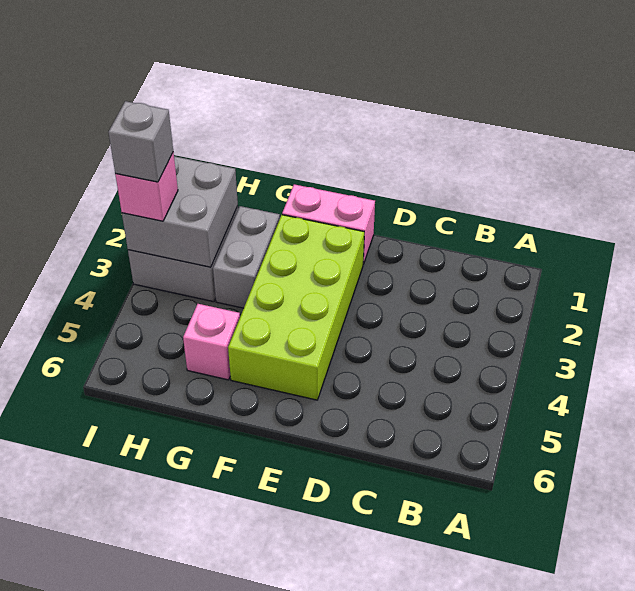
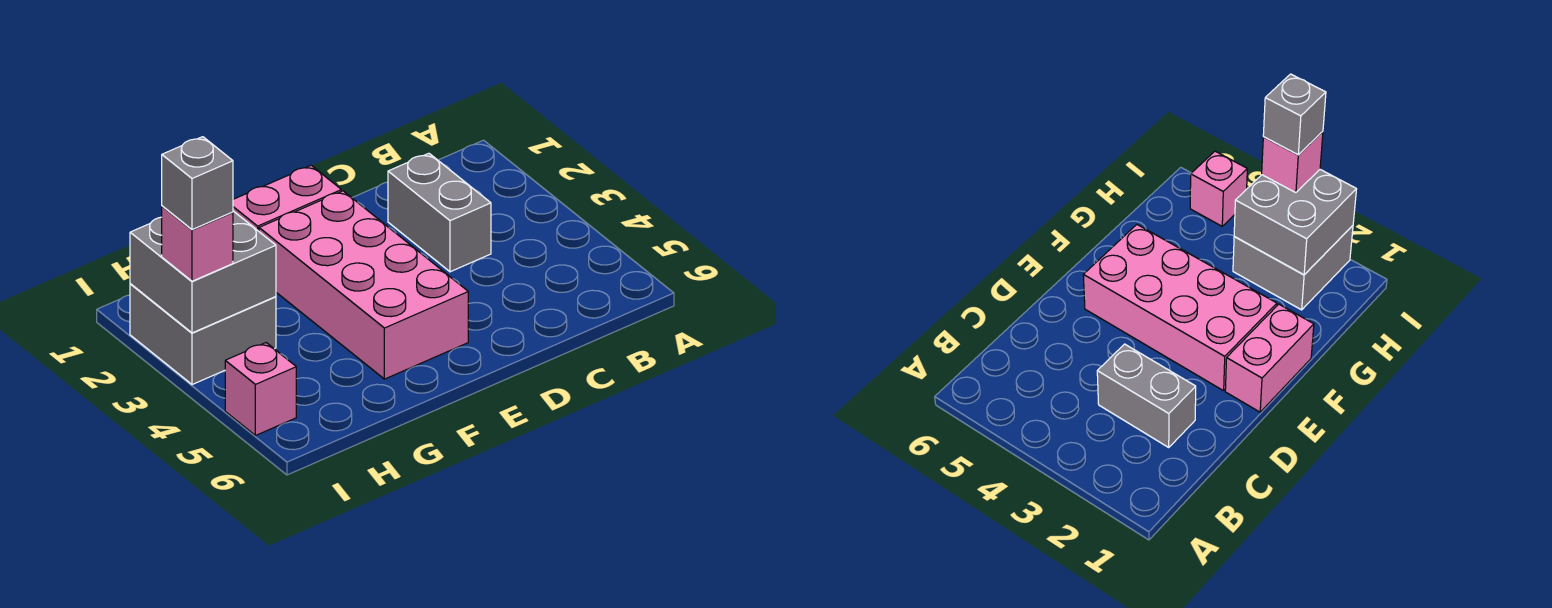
lime 2x4 brick [228,215,364,400] -> pink 2x4 brick [259,191,468,379]
grey 1x2 brick [213,206,280,308] -> grey 1x2 brick moved to [388,153,491,272]
pink 1x1 brick [183,304,240,380] -> pink 1x1 brick moved to [225,343,296,436]

